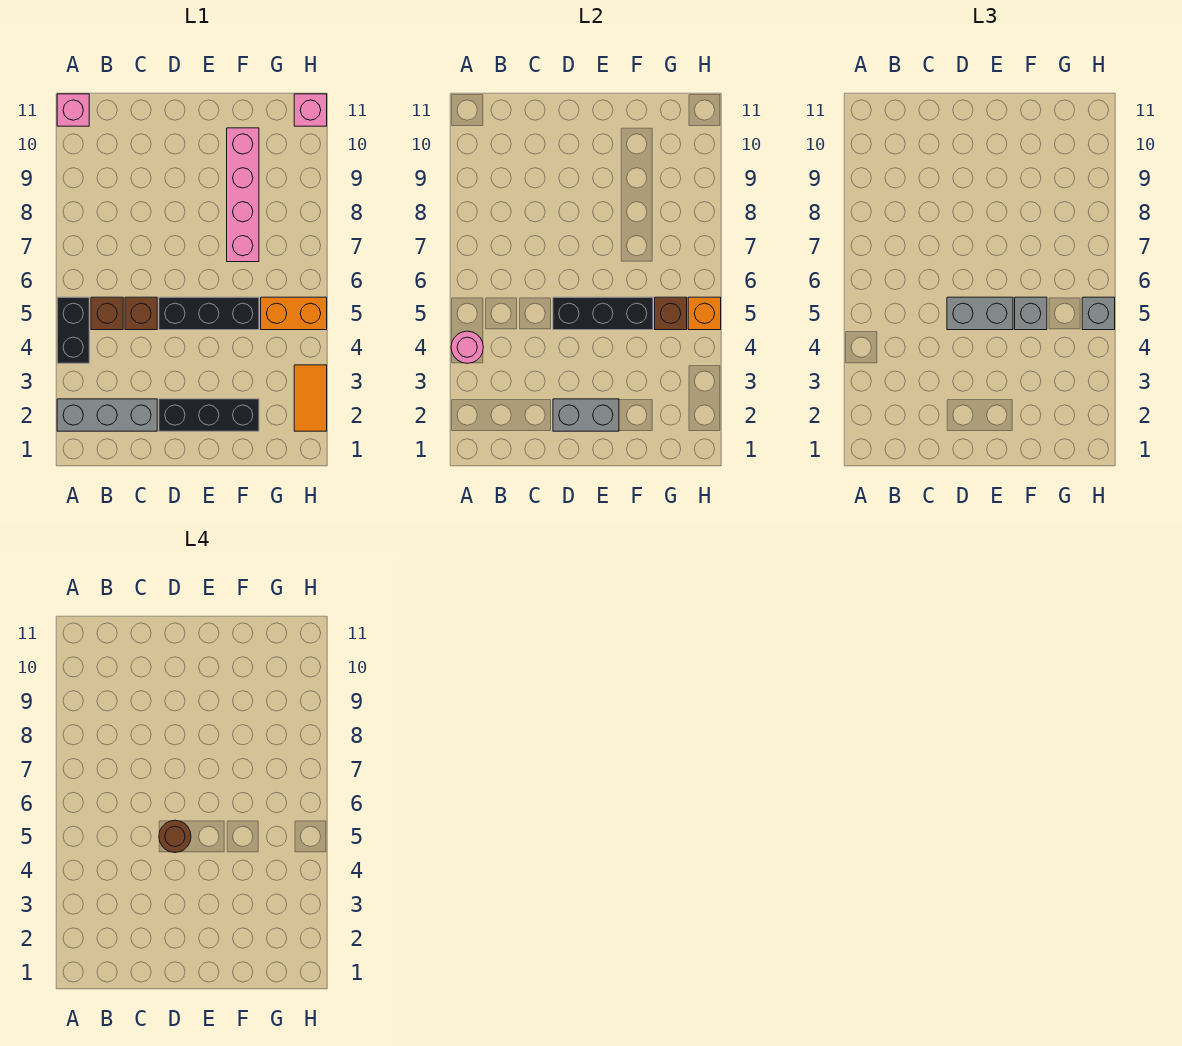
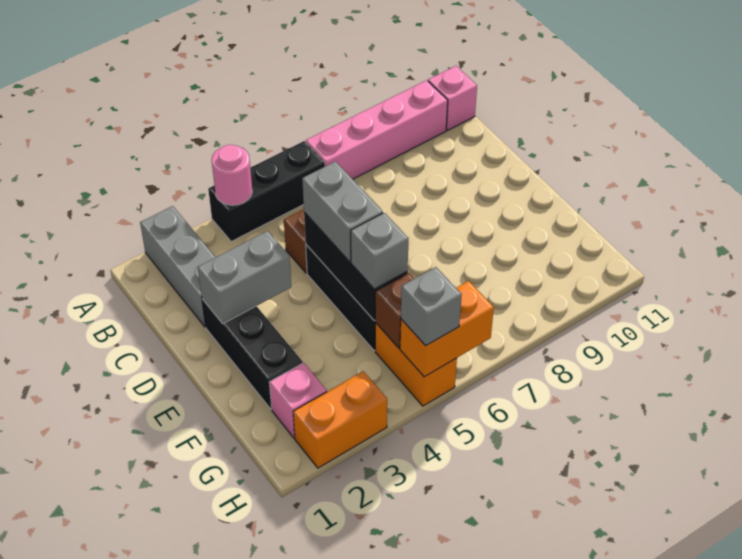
black 1x2 brick [57,297,89,363] -> black 1x3 brick [208,141,325,242]
brown 1x1 brick [91,297,123,330] -> none
grey 1x2 brick [553,399,619,431] -> grey 1x2 brick turned to [198,231,291,324]
brown 1x1 round brick [159,820,191,853] -> none
pink 1x4 brick [227,128,259,262] -> pink 1x4 brick moved to [306,80,448,179]
orange 1x2 tile [294,365,327,431] -> orange 1x2 brick [293,371,387,468]
orange 1x1 brick [688,297,721,330] -> orange 1x2 brick [400,281,494,377]
pink 1x1 brick [294,94,327,126] -> pink 1x1 brick moved to [269,363,327,438]

